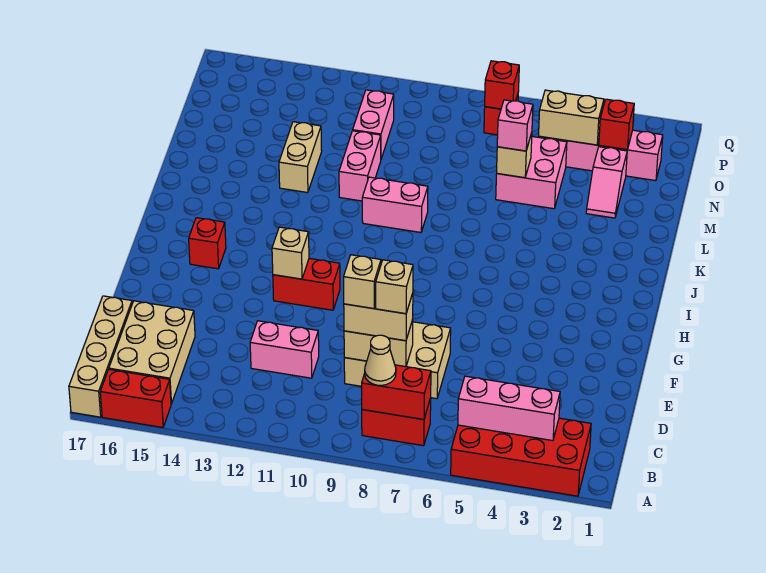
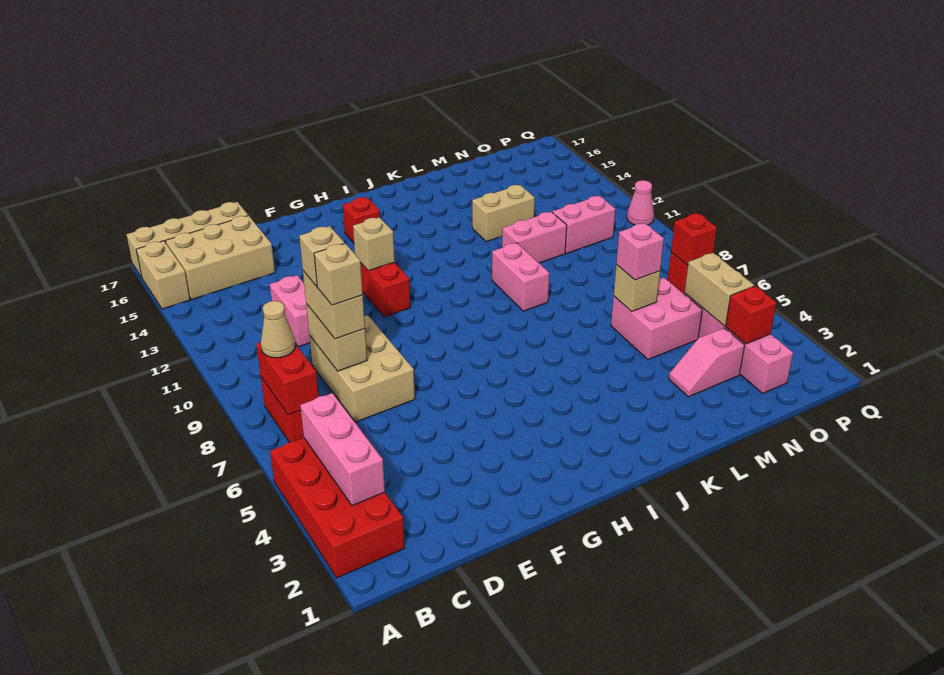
red 1x2 brick [100,369,171,427] -> tan 1x2 brick [136,241,190,309]
none -> pink 1x1 cone [627,180,654,225]

